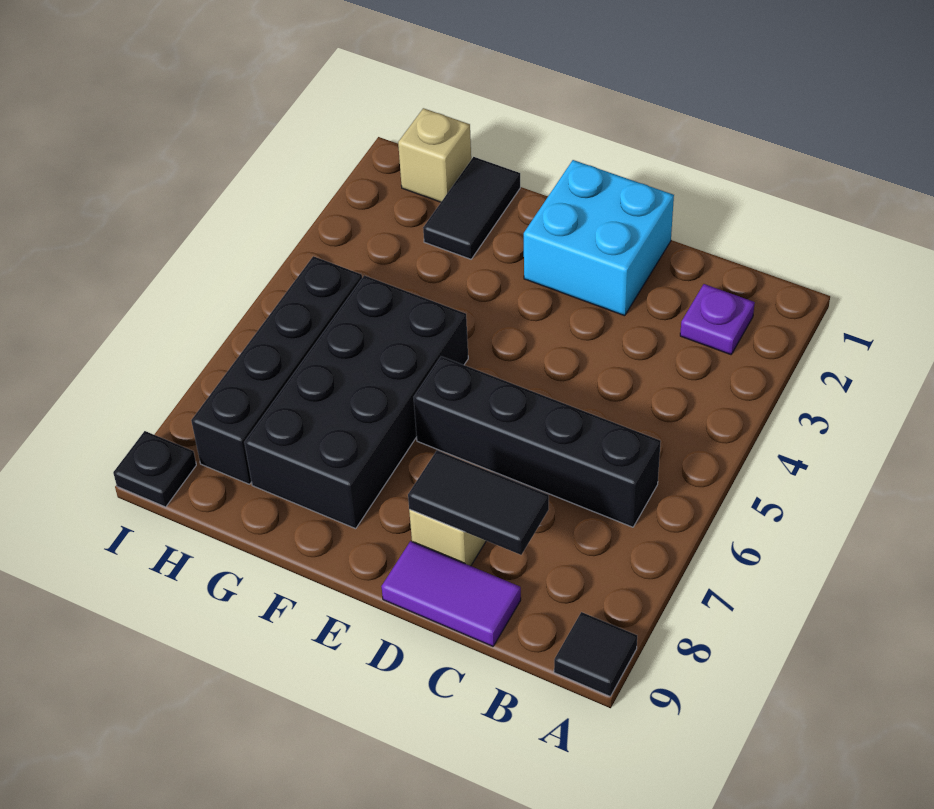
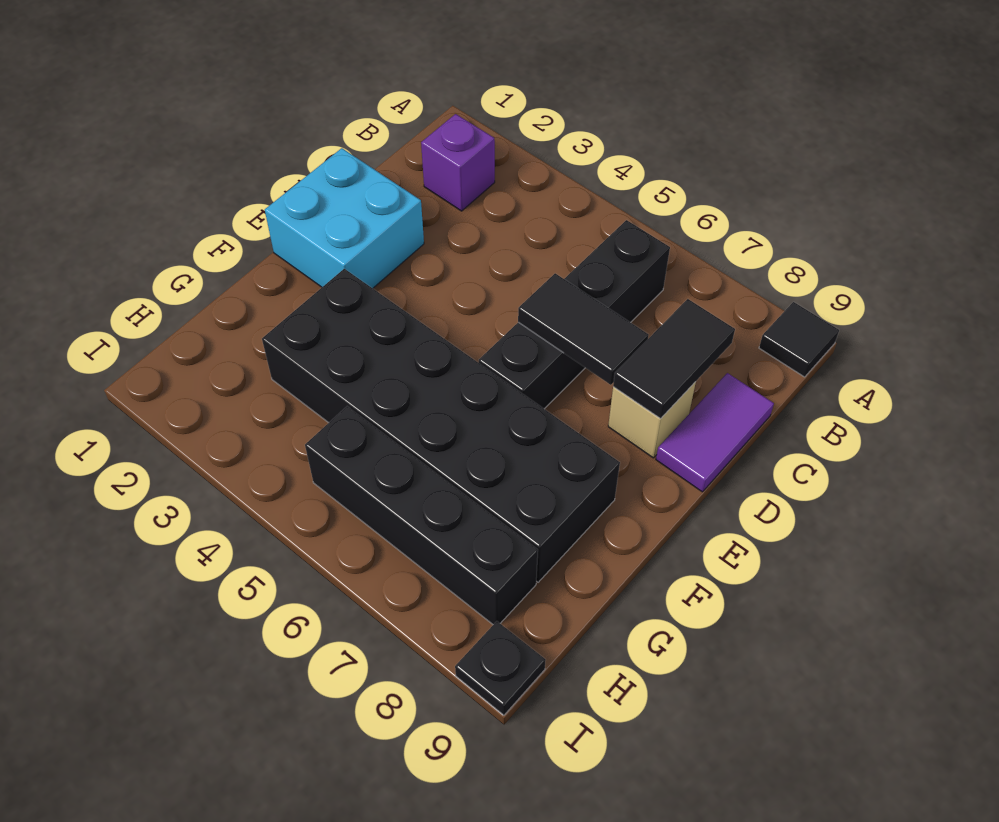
purple 1x1 plate [680,284,755,355] -> purple 1x1 brick [421,114,495,211]
black 2x4 brick [244,275,468,529] -> black 2x6 brick [262,269,620,582]
black 1x2 tile [423,157,520,259] -> black 1x2 tile moved to [518,273,649,385]
tan 1x1 brick [398,108,471,202] -> none

